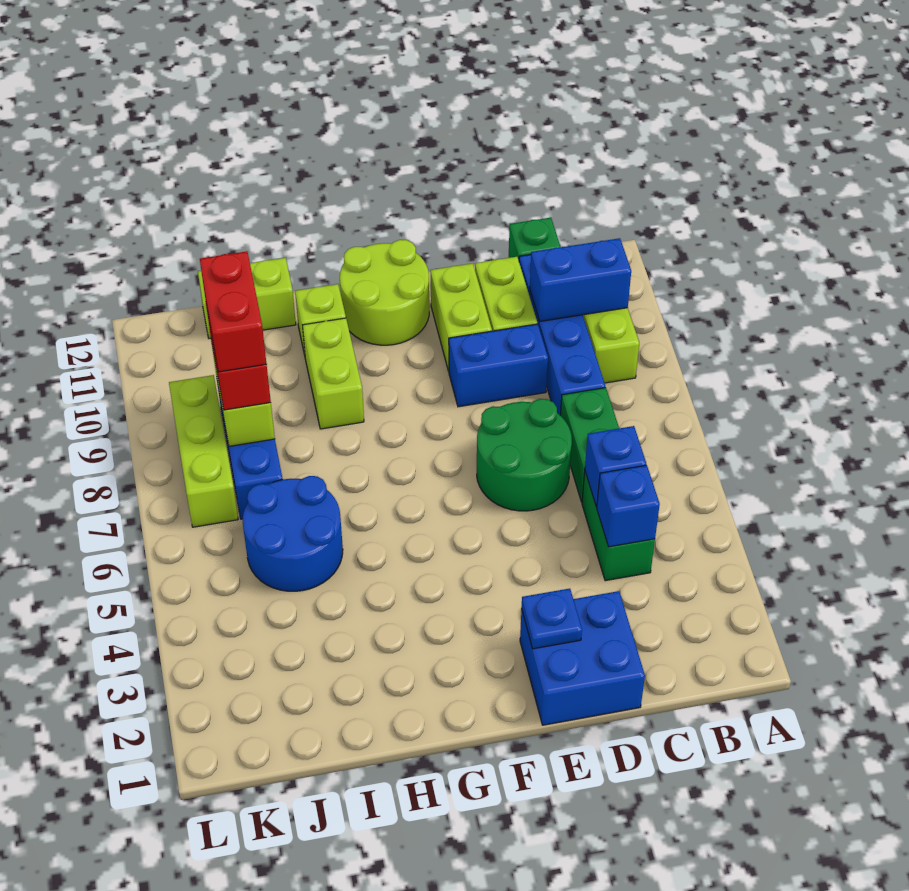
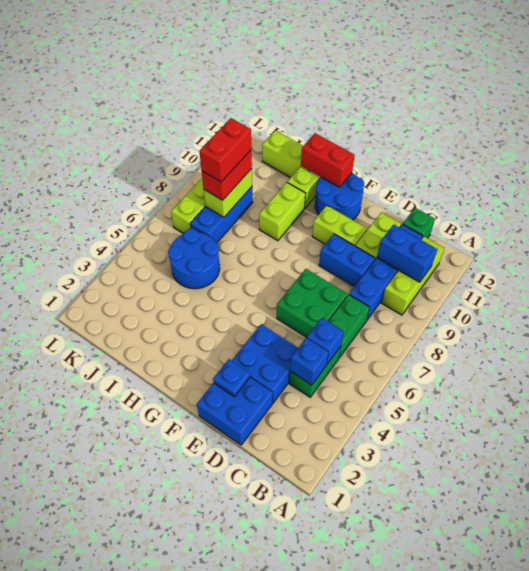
none -> blue 2x2 brick [232,324,298,403]
green 2x2 round brick [477,399,572,511] -> green 2x2 brick [277,269,348,337]
lime 1x2 brick [430,263,492,371] -> lime 1x2 brick turned to [312,205,367,246]
lime 2x2 round brick [340,240,429,345] -> blue 2x2 round brick [315,173,364,220]
none -> red 1x2 brick [301,133,355,187]

